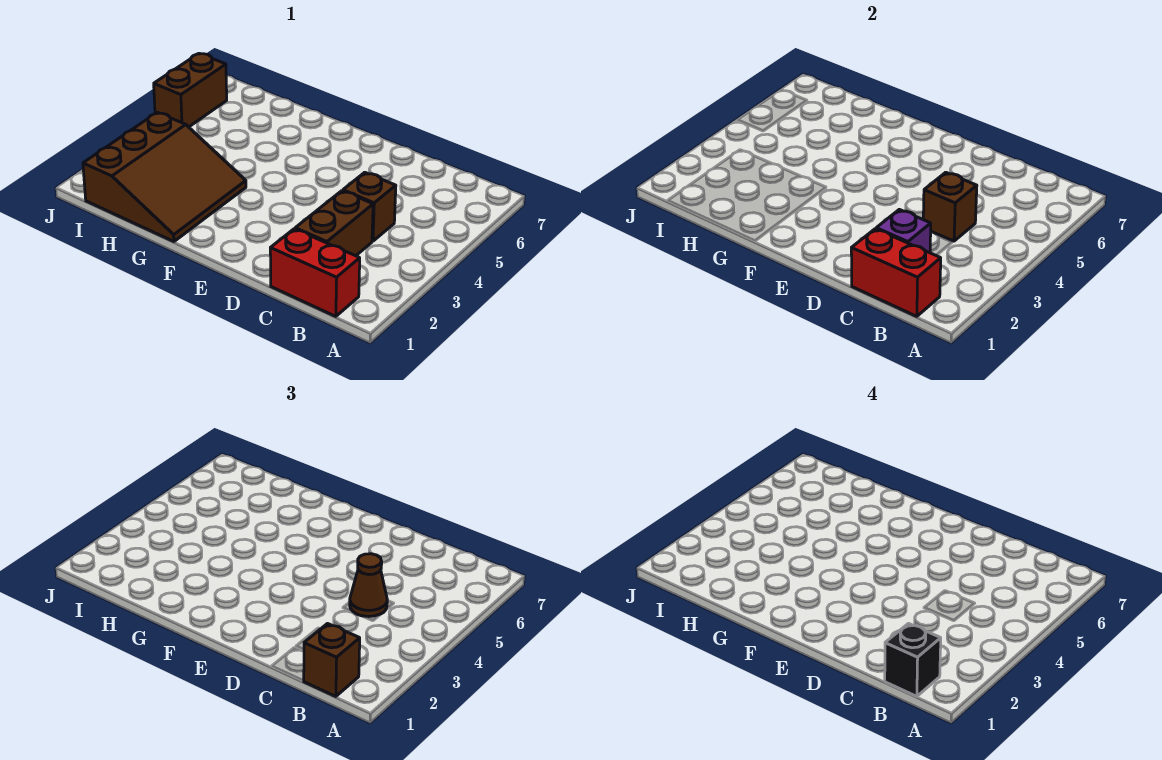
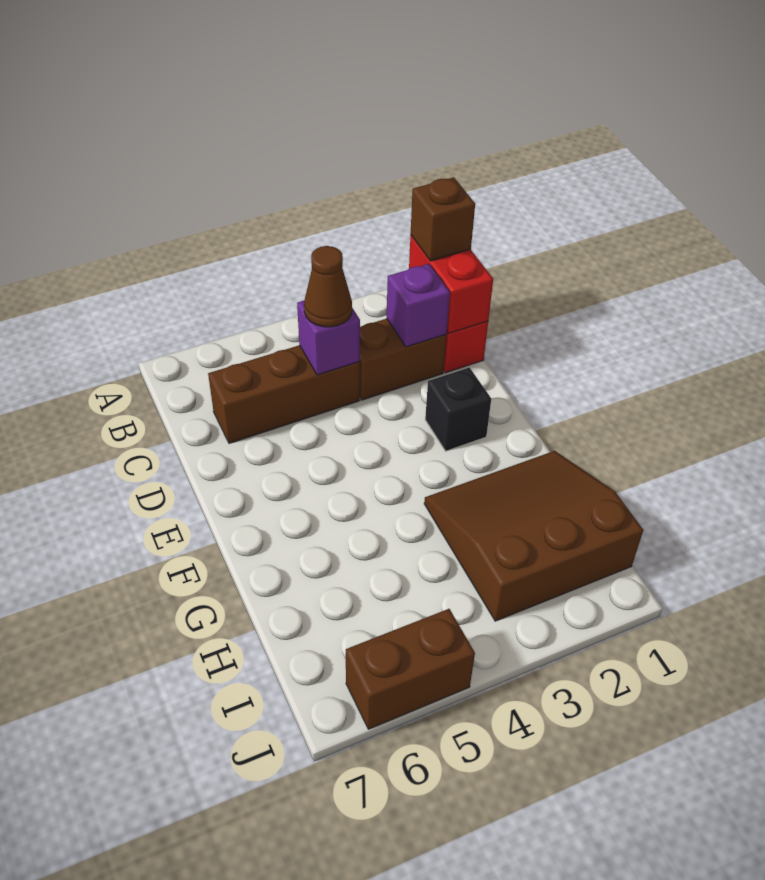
black 1x1 brick [885,624,941,696] -> black 1x1 brick moved to [425,367,491,451]
brown 1x1 brick [343,172,396,241] -> brown 1x3 brick [208,345,360,443]
brown 1x1 brick [923,172,977,241] -> purple 1x1 brick [297,300,360,375]

